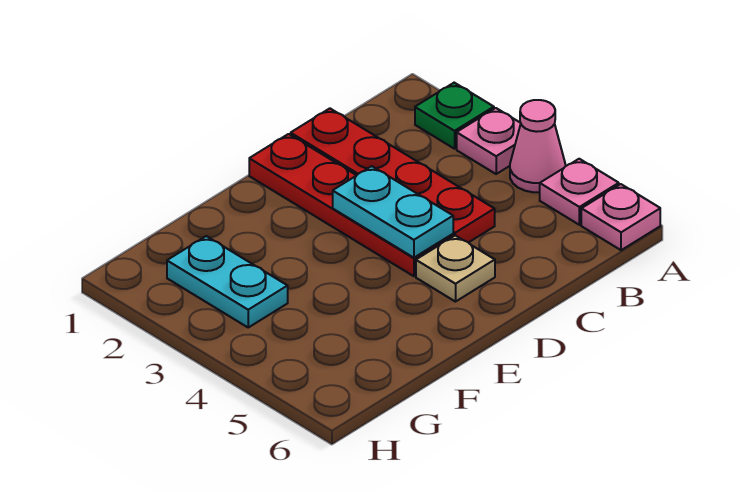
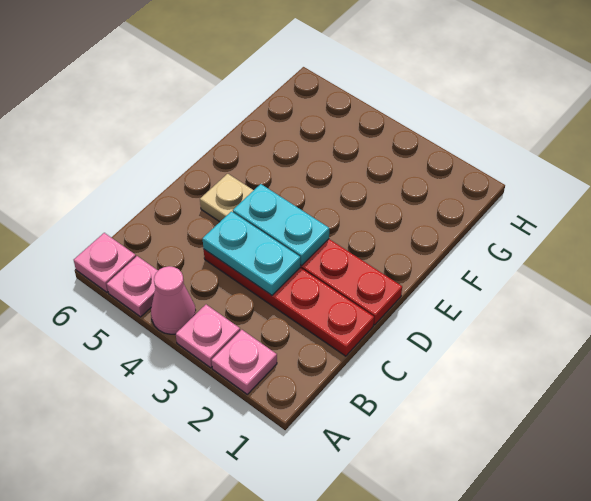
green 1x1 plate [415,83,494,149] -> pink 1x1 plate [212,330,277,394]
cyan 1x2 plate [167,236,288,327] -> cyan 1x2 plate moved to [203,211,300,295]

